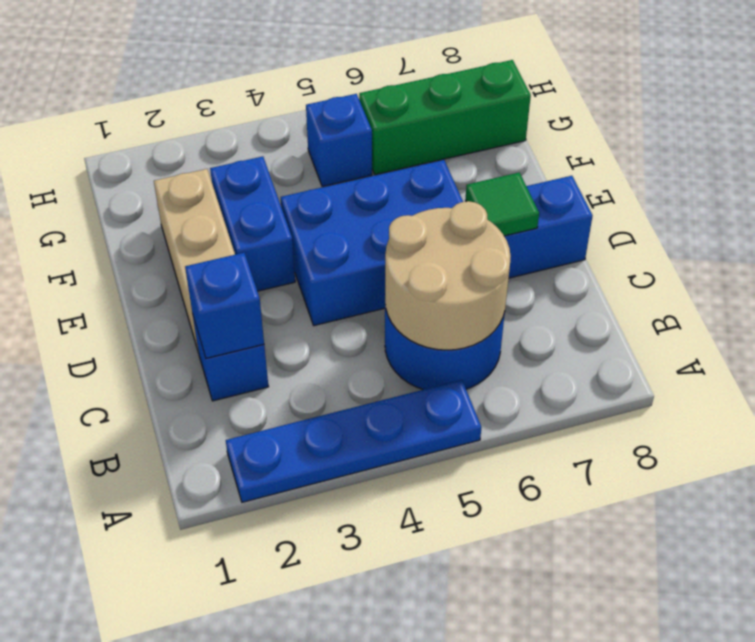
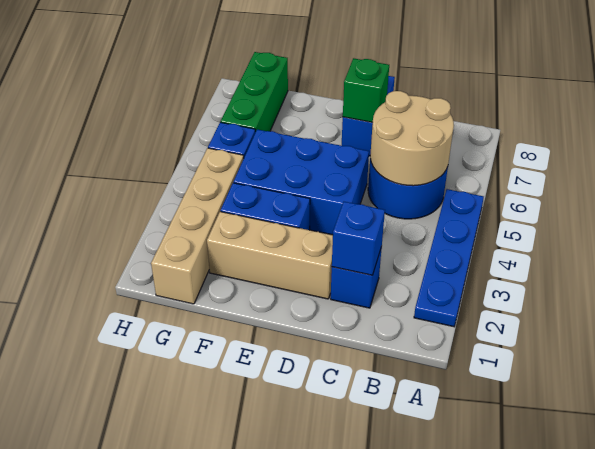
blue 2x3 brick [281,160,463,326] -> blue 2x3 brick turned to [233,130,369,235]
green 1x1 tile [465,173,539,236] -> green 1x1 brick [343,58,389,122]
none -> tan 1x4 brick [151,148,244,304]

